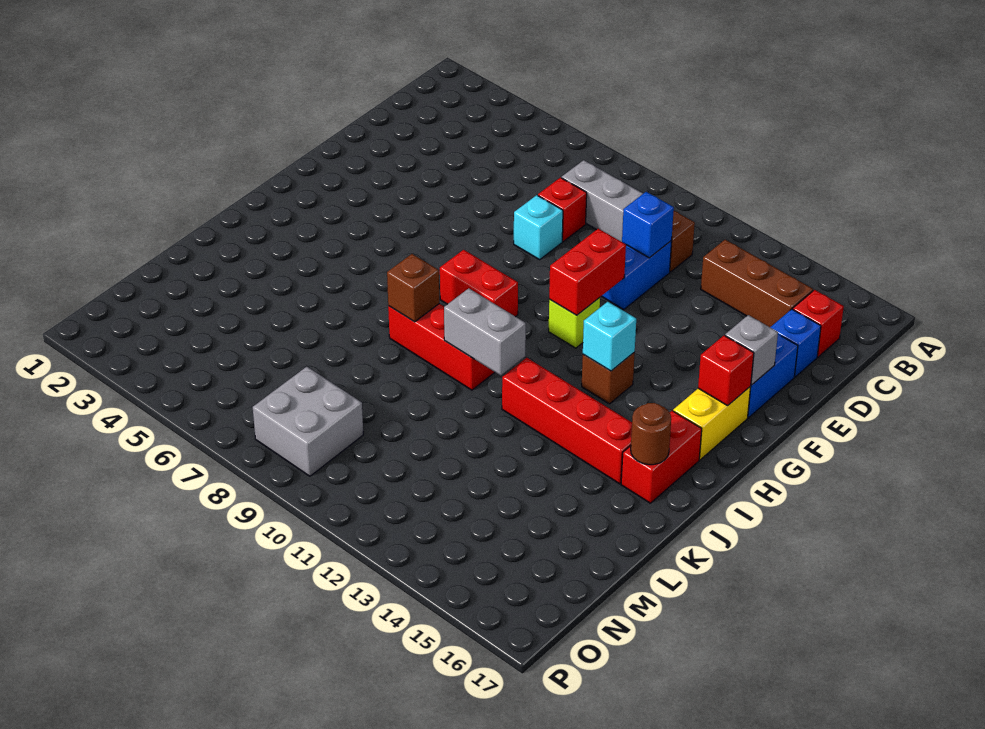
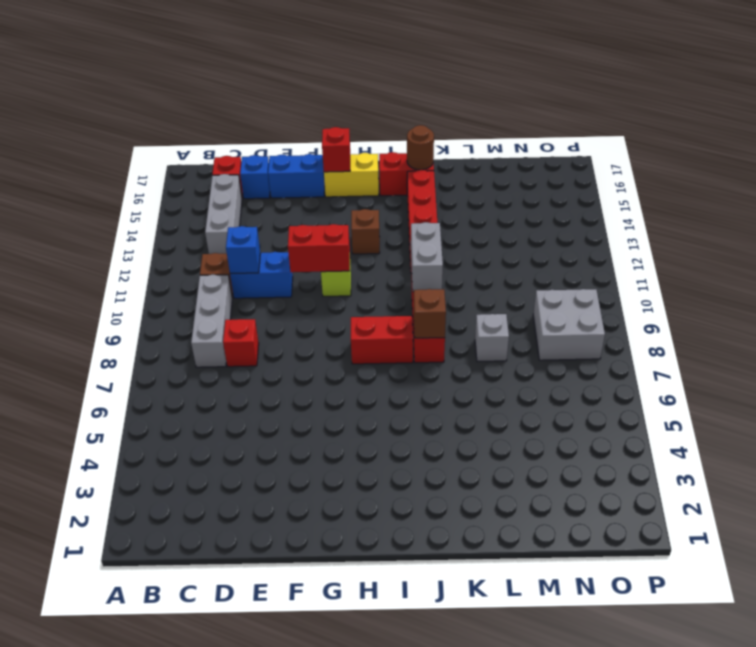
brown 1x3 brick [701,240,813,327] -> grey 1x3 brick [205,174,242,254]
cyan 1x1 brick [514,195,563,260] -> none
grey 1x1 brick [725,315,778,385] -> grey 1x1 brick moved to [475,314,509,362]
red 1x2 brick [440,250,518,317] -> red 1x2 brick turned to [351,316,413,364]
cyan 1x1 brick [583,302,636,371] -> none

